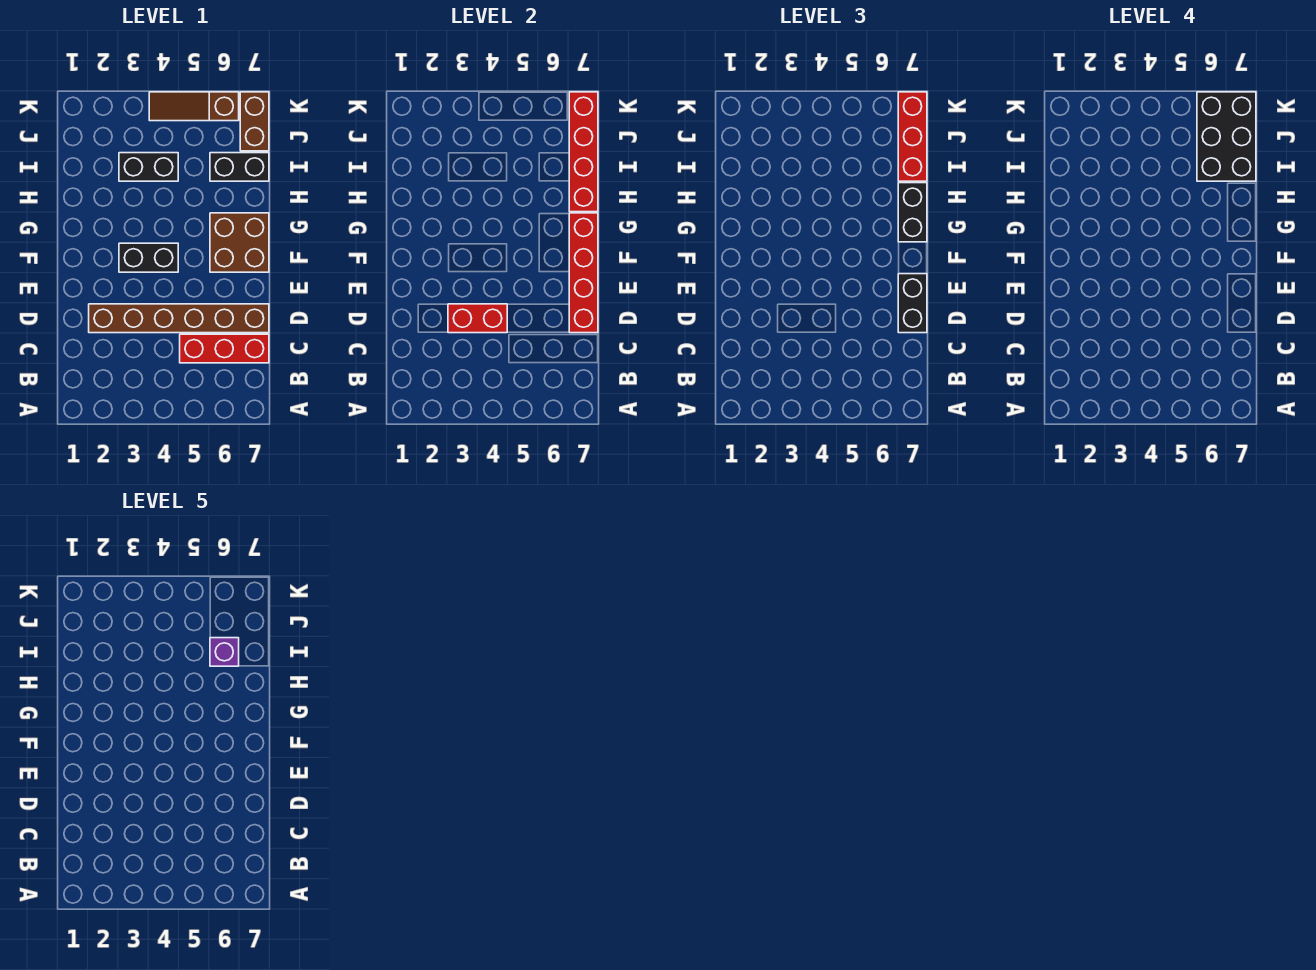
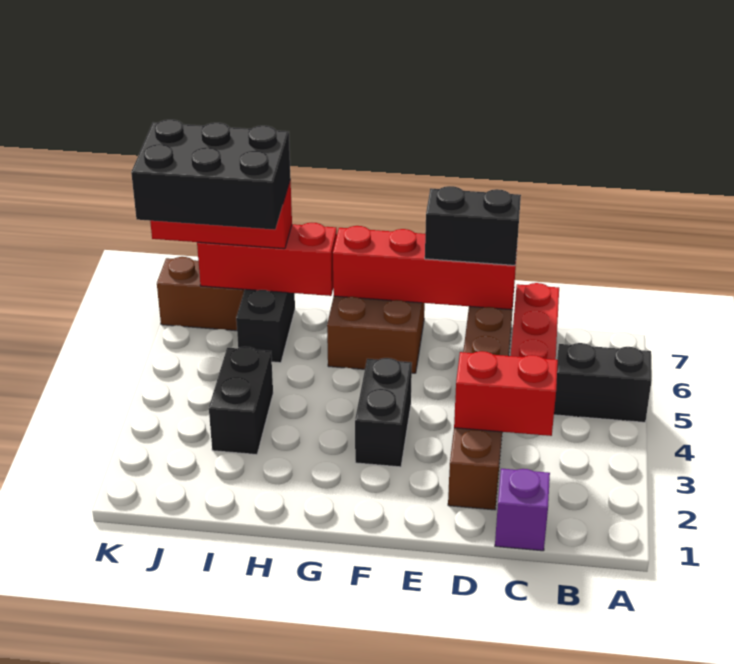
red 1x2 brick [448,304,507,333] -> red 1x2 brick turned to [454,351,558,436]
black 1x2 brick [898,183,927,242] -> black 1x2 brick moved to [554,343,652,422]
red 1x4 brick [569,92,598,212] -> red 1x3 brick [197,223,337,296]
purple 1x1 brick [210,638,239,666] -> purple 1x1 brick moved to [495,469,550,551]
brown 1x3 slope [149,92,239,121] -> none

